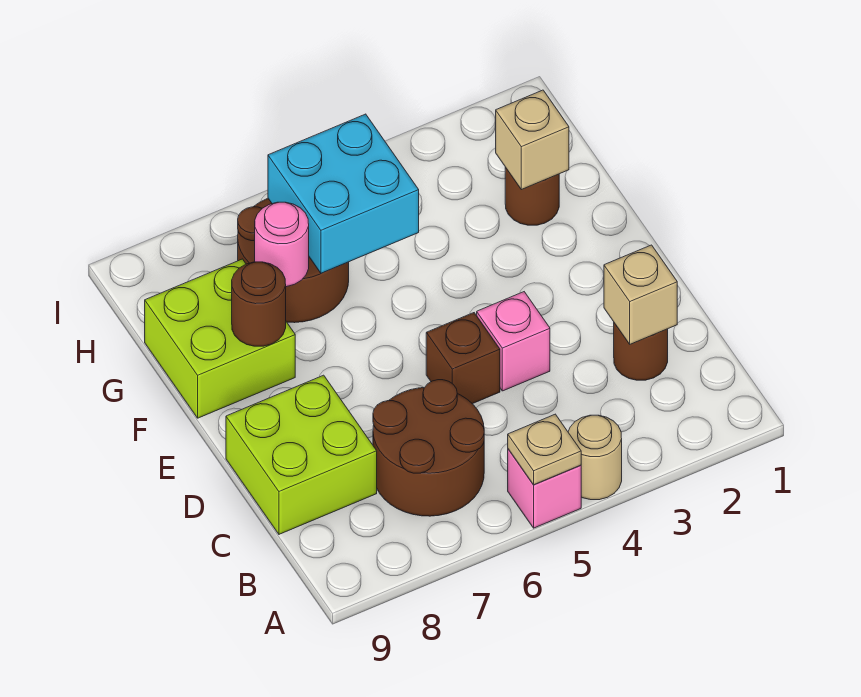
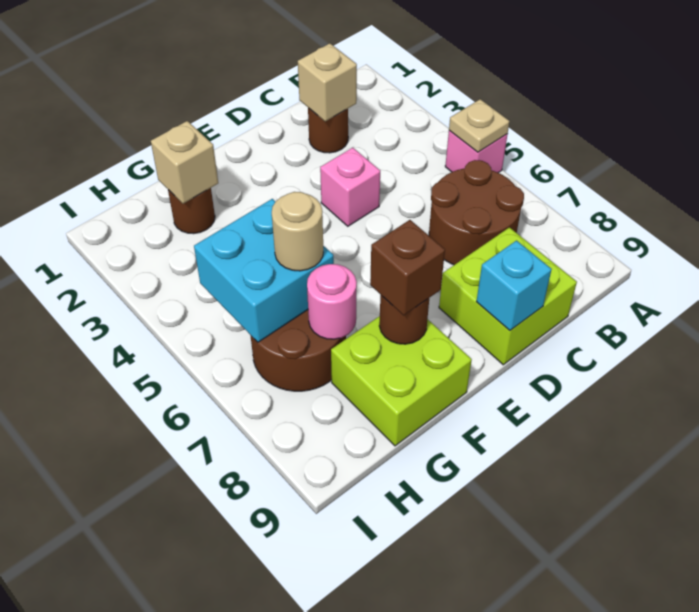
tan 1x1 round brick [568,415,622,500] -> tan 1x1 round brick moved to [272,192,323,271]
brown 1x1 brick [426,313,500,404] -> brown 1x1 brick moved to [370,220,445,315]
none -> cyan 1x1 brick [476,241,552,330]

